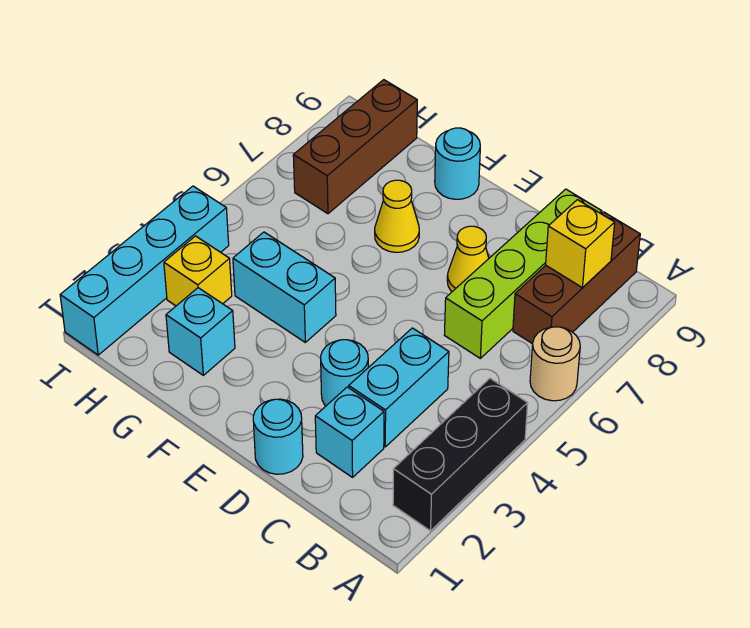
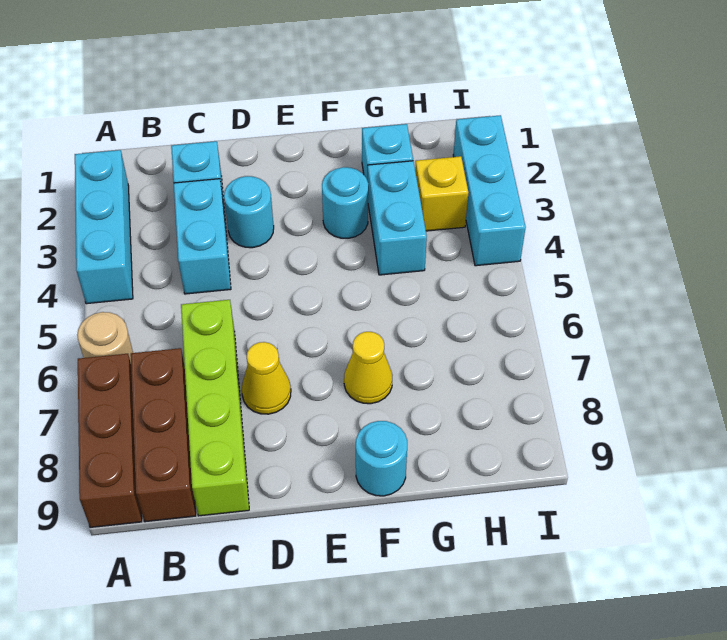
black 1x3 brick [393,378,528,531] -> cyan 1x3 brick [75,150,133,304]
yellow 1x1 brick [546,200,615,288] -> none
cyan 1x1 round brick [253,399,303,474] -> cyan 1x1 round brick moved to [322,167,368,238]
cyan 1x2 brick [233,232,336,342] -> cyan 1x2 brick turned to [368,161,427,275]
brown 1x3 brick [293,80,417,214] -> brown 1x3 brick moved to [78,354,142,527]
cyan 1x4 brick [60,186,229,355] -> cyan 1x3 brick [453,115,526,266]

